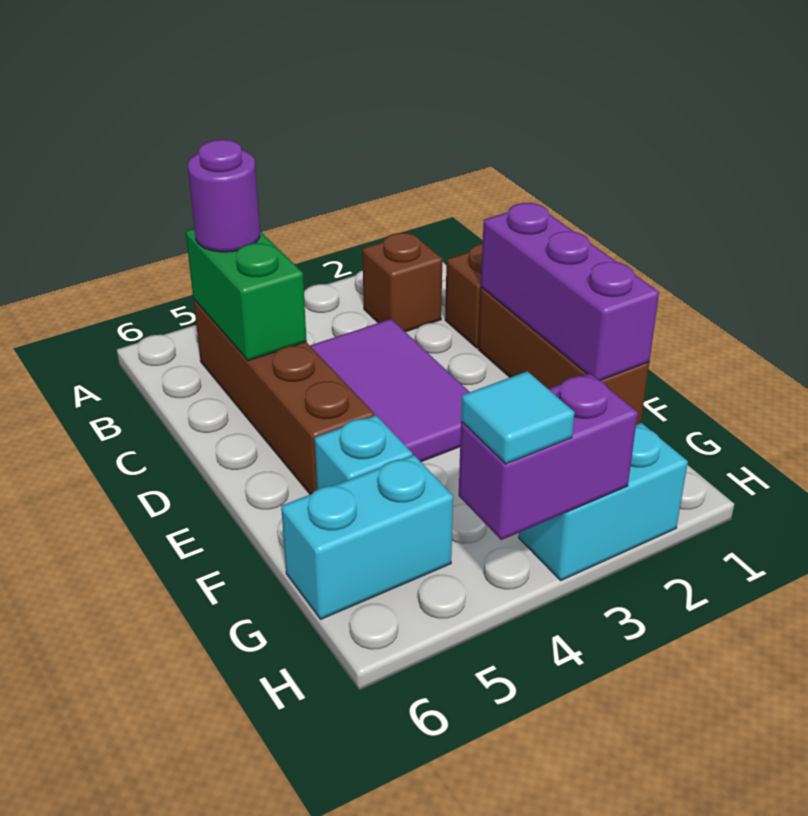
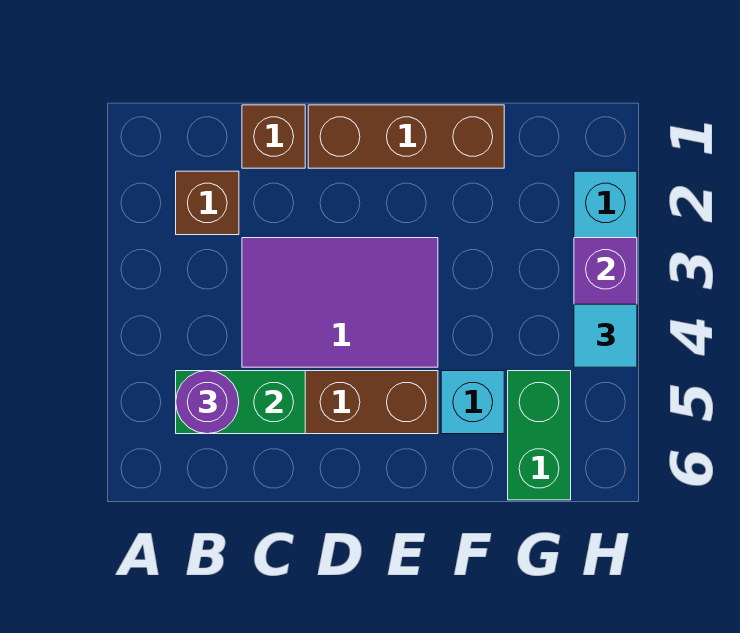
purple 1x3 brick [481,203,659,381] -> none
cyan 1x2 brick [281,455,453,619] -> green 1x2 brick [508,371,571,500]

